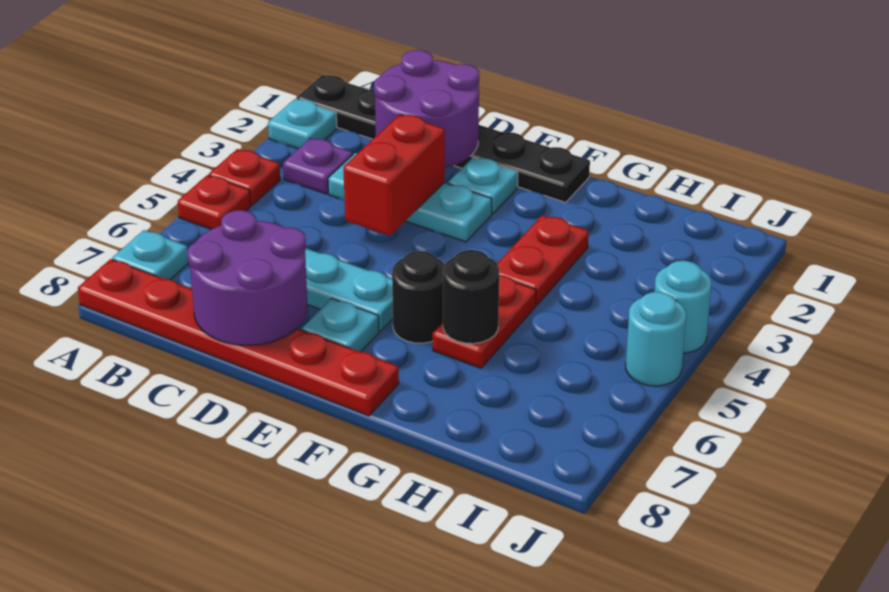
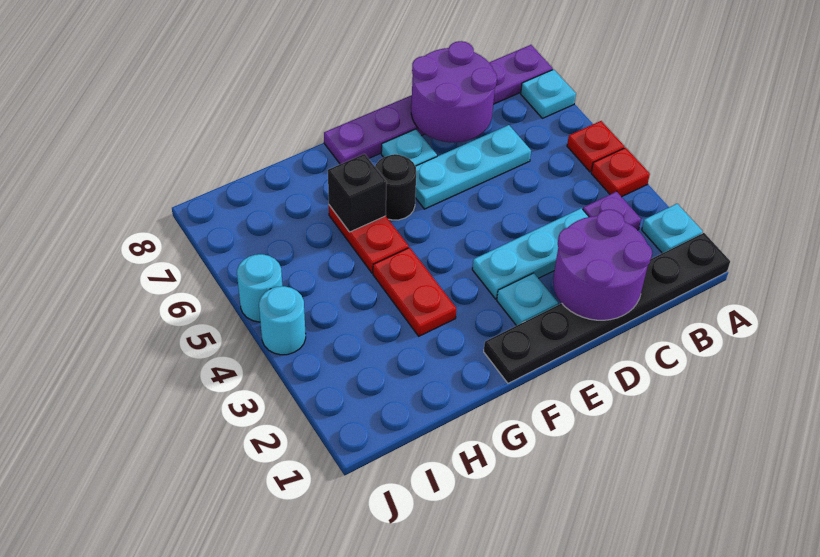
red 1x6 plate [78,259,399,416] -> purple 1x6 plate [324,45,553,164]
red 1x2 brick [343,114,445,236] -> none
black 1x1 round brick [443,250,499,344] -> black 1x1 brick [328,154,387,232]

